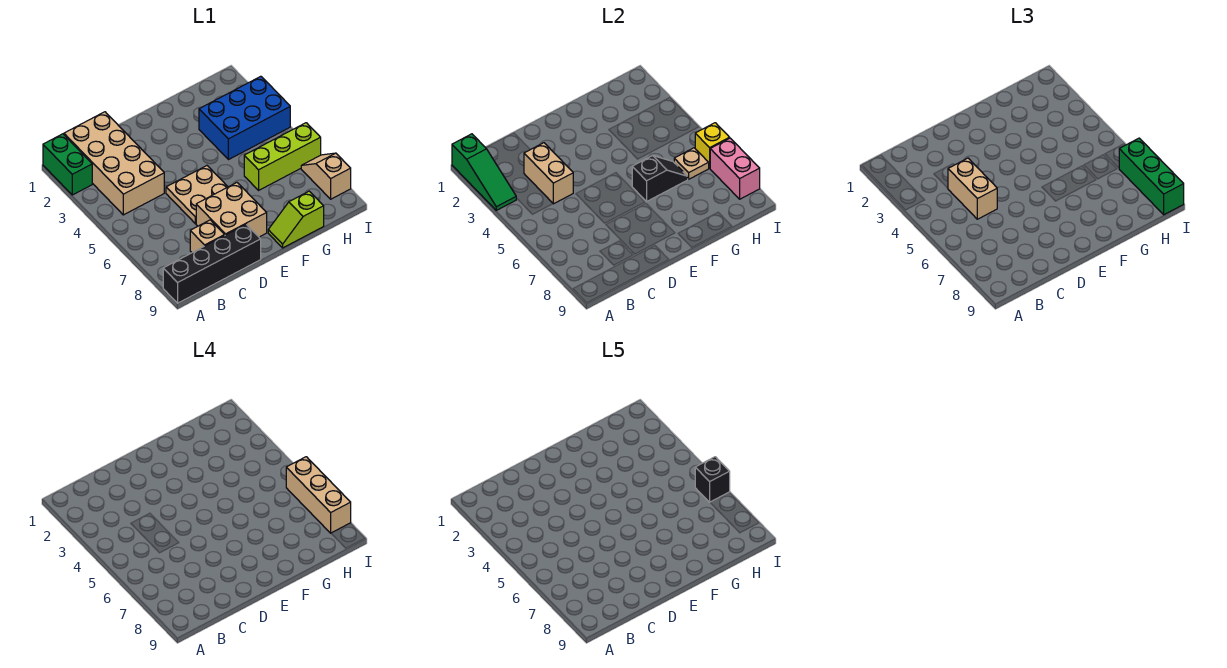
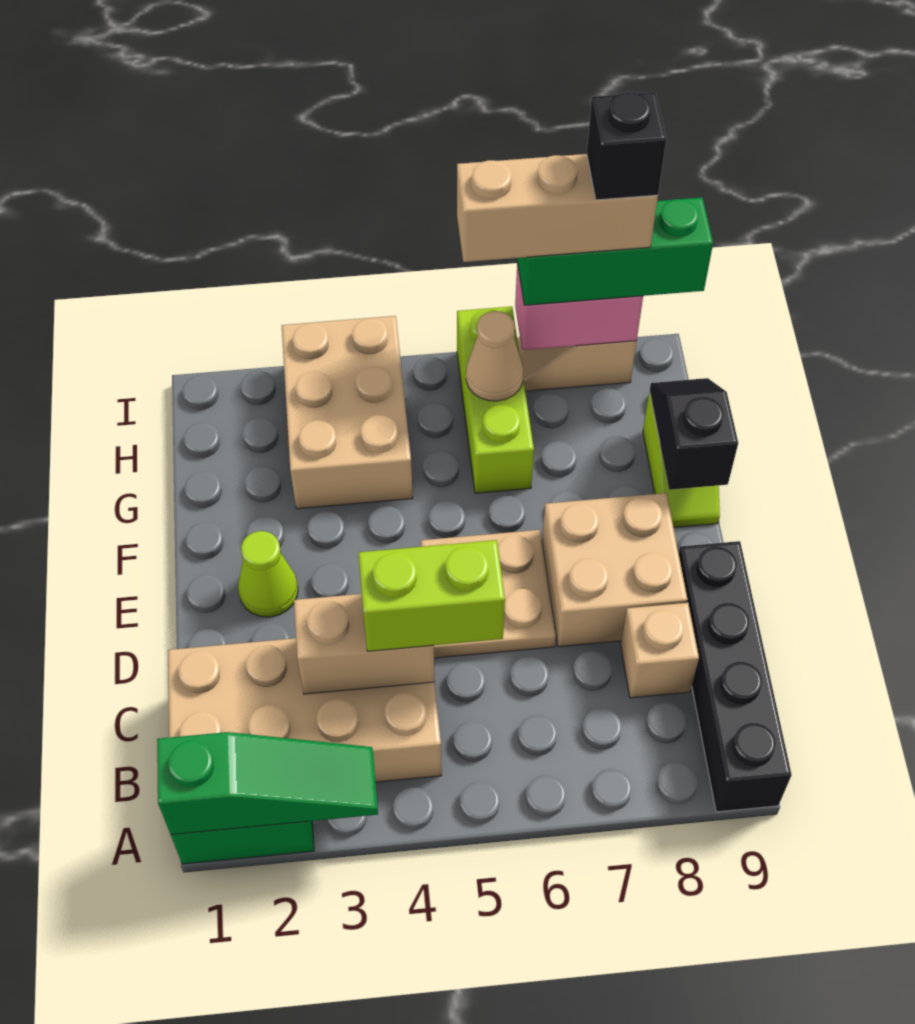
tan 1x2 brick [948,158,997,219] -> lime 1x2 brick [358,540,505,651]
none -> lime 1x1 cone [238,531,298,617]
black 1x2 slope [632,156,688,201] -> black 1x2 slope moved to [649,378,738,490]
blue 2x3 brick [199,76,290,160] -> tan 2x3 brick [282,316,413,509]
tan 1x1 plate [674,148,709,179] -> tan 1x1 cone [466,311,523,401]
yellow 1x1 brick [695,123,730,168] -> none
black 1x1 brick [695,457,730,502] -> black 1x1 brick moved to [587,92,666,200]

